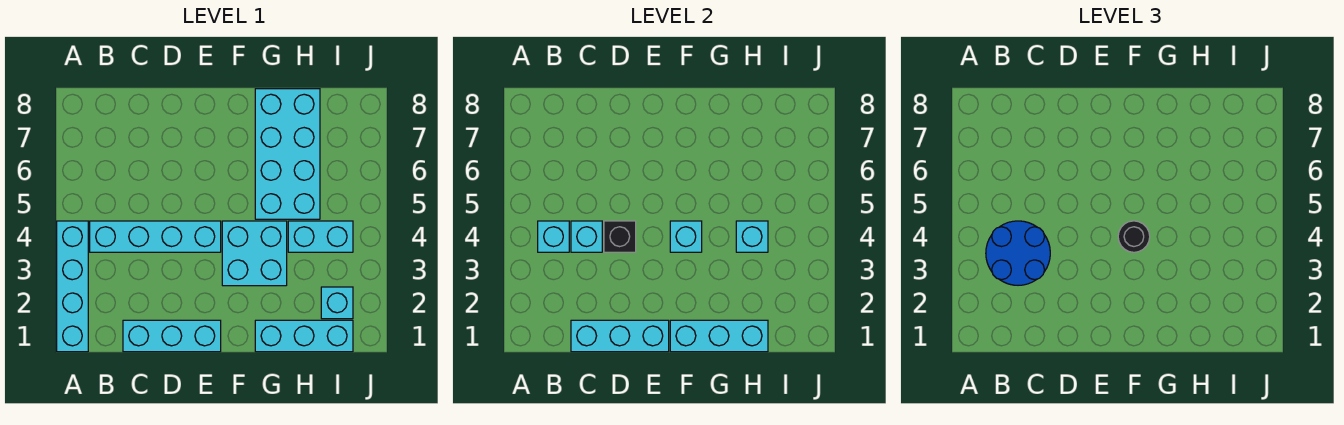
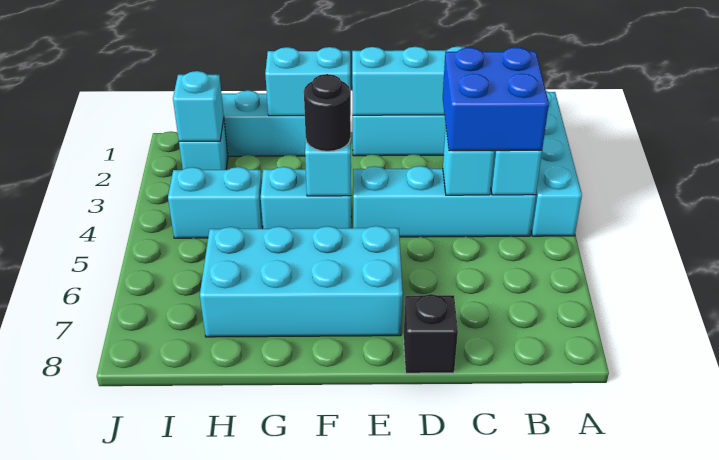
blue 2x2 round brick [986,221,1050,285] -> blue 2x2 brick [443,47,549,151]
black 1x1 brick [604,221,636,252] -> black 1x1 brick moved to [404,294,458,373]
cyan 1x3 brick [670,320,768,352] -> cyan 1x2 brick [265,47,351,116]
cyan 2x2 brick [222,221,287,286] -> cyan 1x2 brick [261,167,351,229]
cyan 2x4 brick [255,89,320,219] -> cyan 2x4 brick turned to [200,226,403,337]
cyan 1x1 brick [736,221,768,252] -> cyan 1x1 brick moved to [173,71,224,141]

